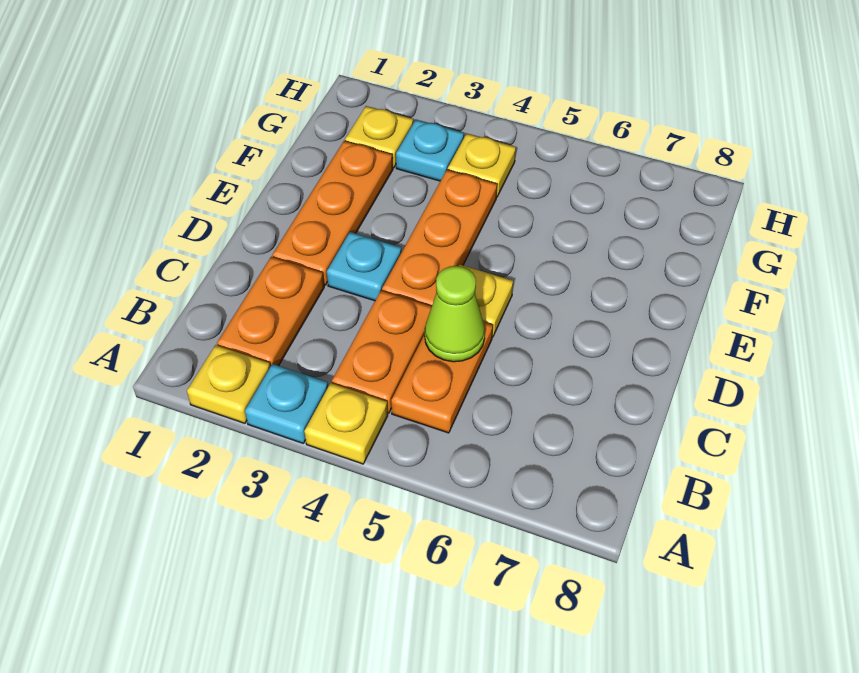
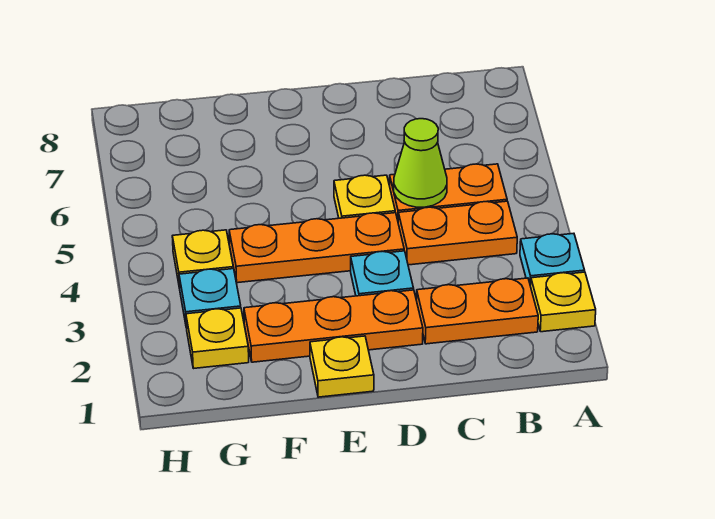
yellow 1x1 plate [304,383,388,464] -> yellow 1x1 plate moved to [310,336,374,397]

